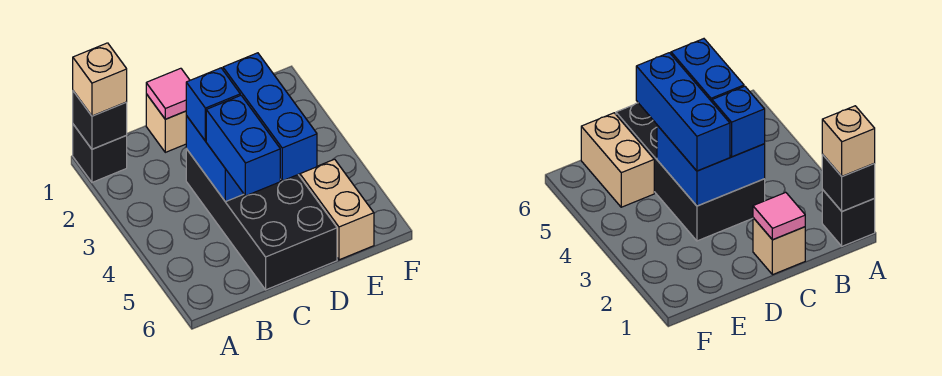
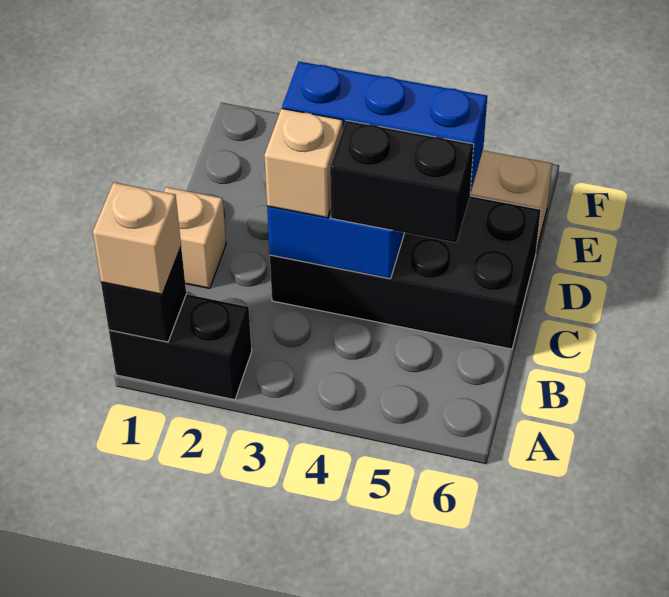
black 1x1 brick [73,124,127,182] -> black 1x2 brick [109,294,252,400]
pink 1x1 tile [146,68,190,119] -> none
blue 1x1 brick [186,68,240,141] -> tan 1x1 brick [264,108,343,218]
blue 1x2 brick [206,95,280,196] -> black 1x2 brick [330,120,474,243]

